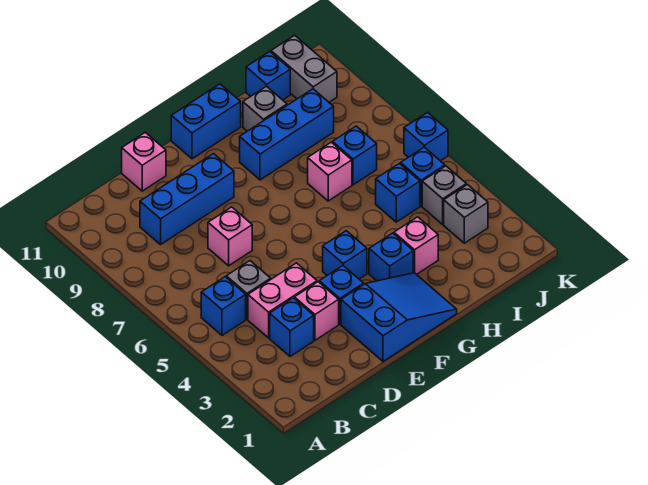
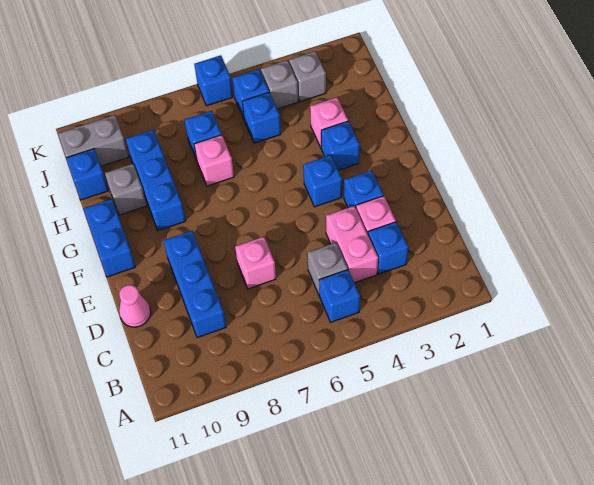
pink 1x1 brick [122,132,166,191] -> pink 1x1 cone [119,285,151,327]
blue 2x3 slope [341,273,457,361] -> none

